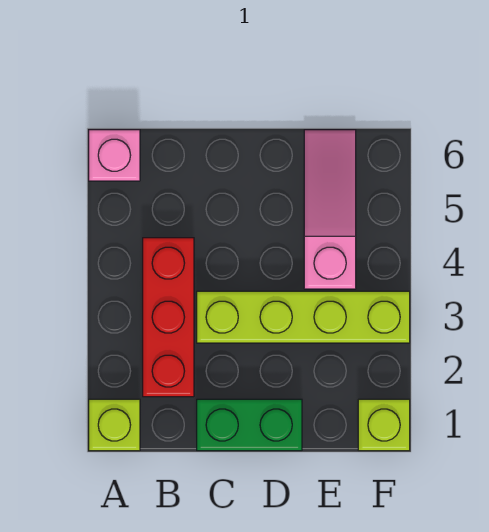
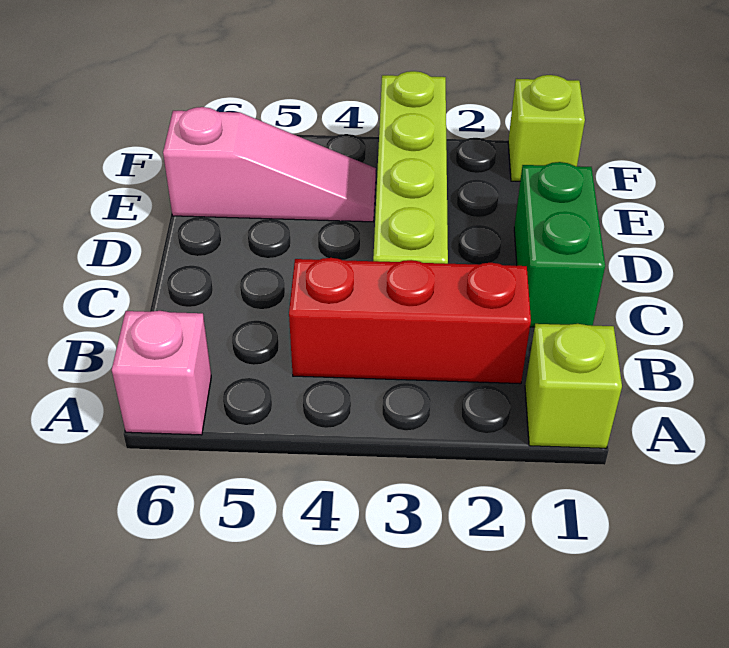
pink 1x3 slope [304,130,356,289] -> pink 1x3 slope turned to [163,107,376,222]

